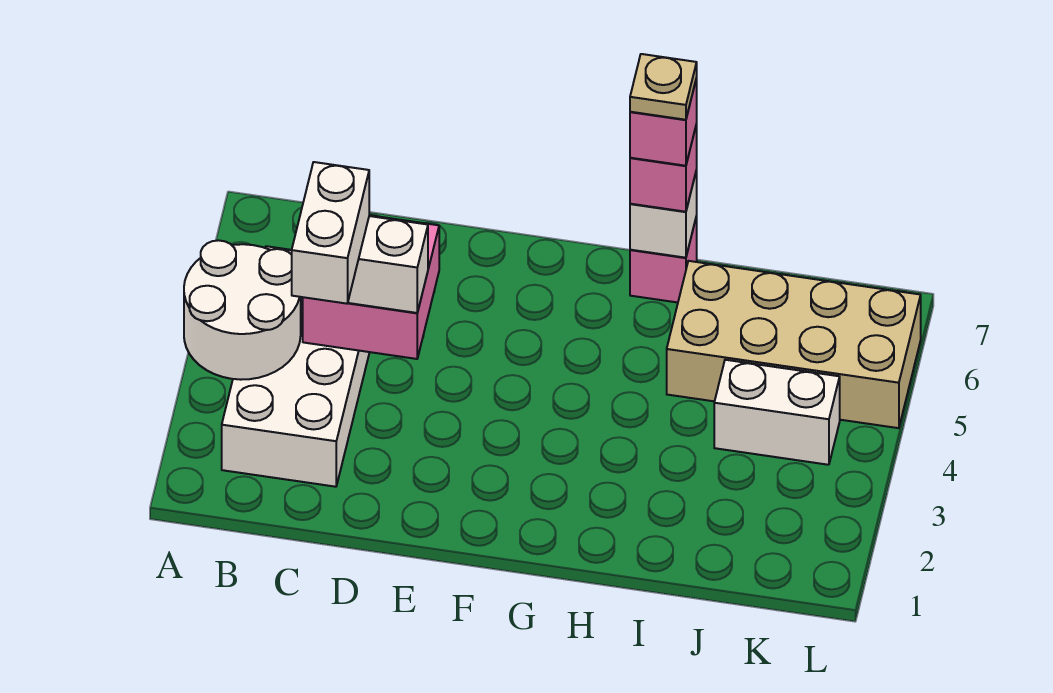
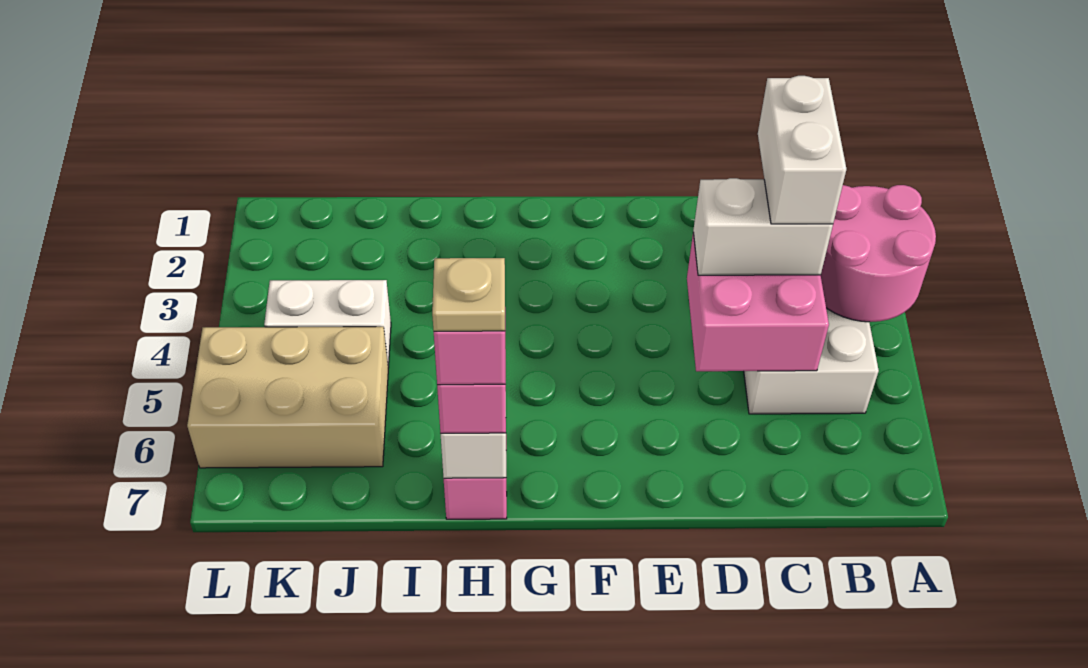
white 2x2 round brick [184,240,301,380] -> pink 2x2 round brick [821,185,936,322]
tan 2x4 brick [667,261,921,428] -> tan 2x3 brick [187,327,388,468]

